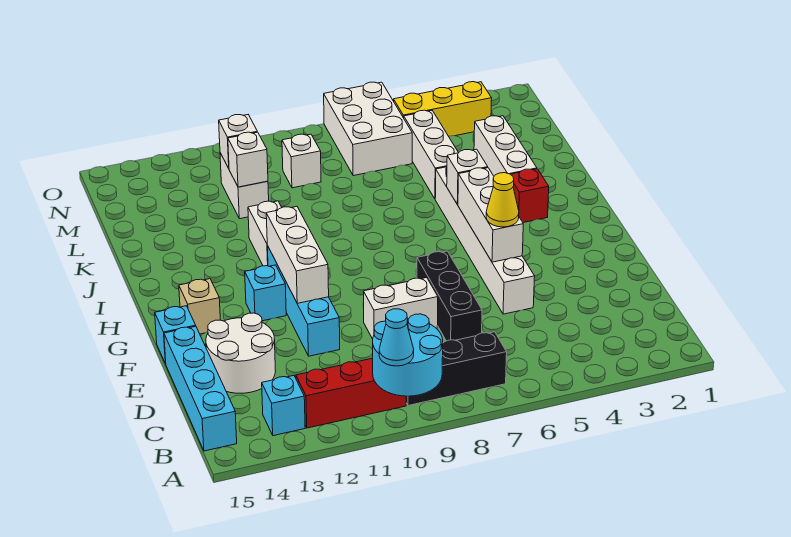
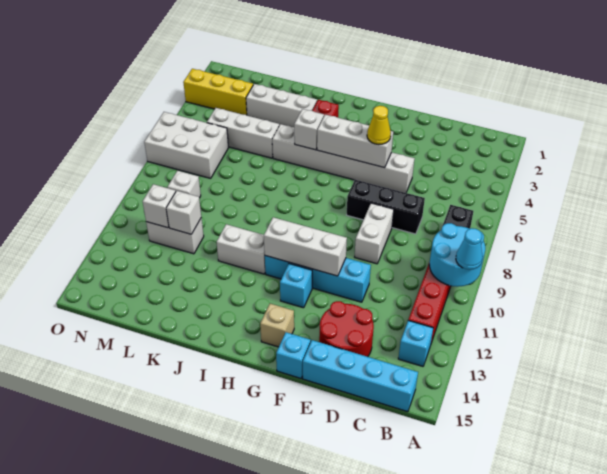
white 2x2 round brick [206,313,275,393] -> red 2x2 round brick [319,301,374,357]
yellow 1x3 brick [394,82,492,136] -> yellow 1x3 brick turned to [183,69,253,115]

